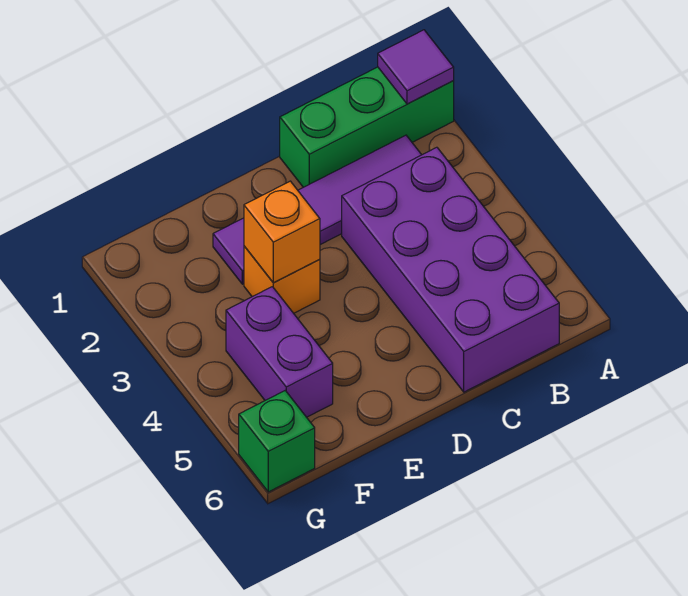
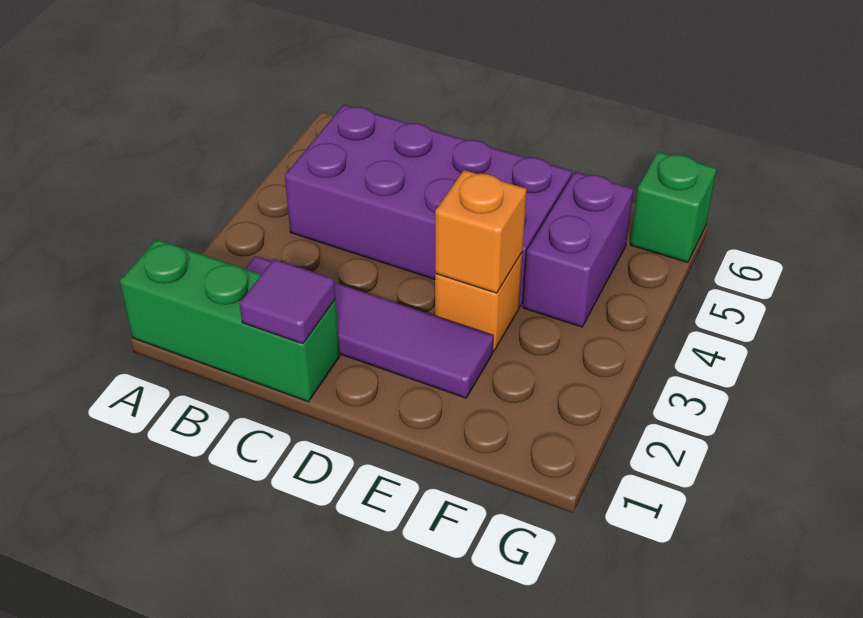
purple 1x1 tile [378,30,454,104] -> purple 1x1 tile moved to [239,259,336,344]
purple 2x4 brick [342,147,559,392] -> purple 2x4 brick turned to [285,105,572,307]

